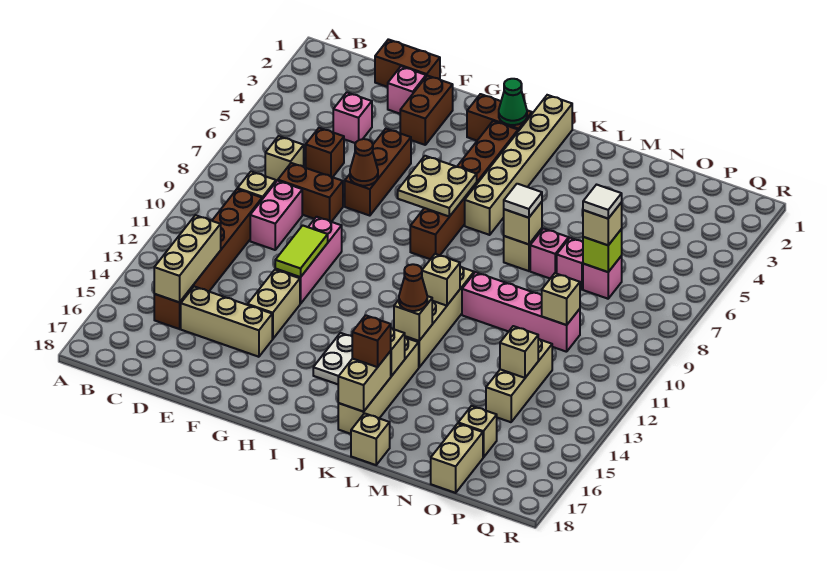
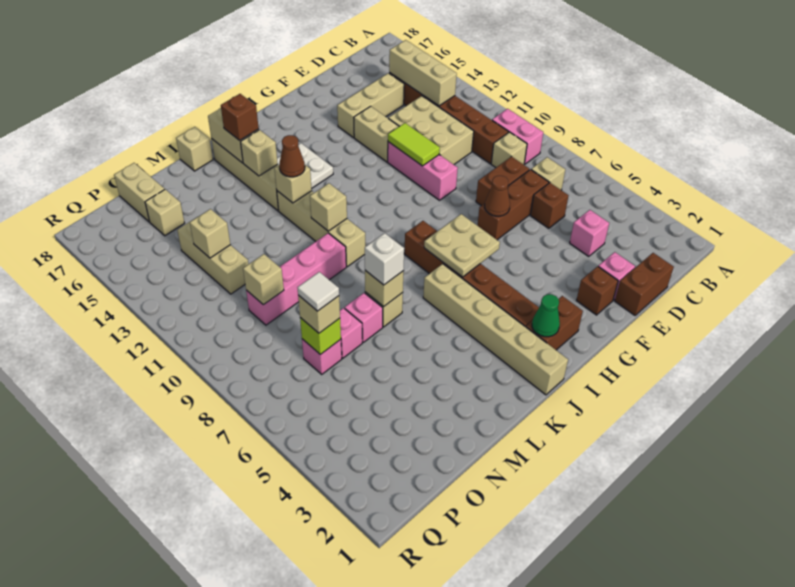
pink 1x2 brick [250,181,302,250] -> pink 1x2 brick moved to [492,109,543,164]
none -> tan 2x3 brick [388,96,474,165]
brown 1x2 brick [400,76,453,145] -> brown 1x1 brick [576,266,618,315]
brown 1x3 brick [345,129,411,216] -> brown 1x3 brick turned to [477,170,549,240]
white 1x1 tile [504,184,542,218] -> white 1x1 brick [365,233,404,285]

